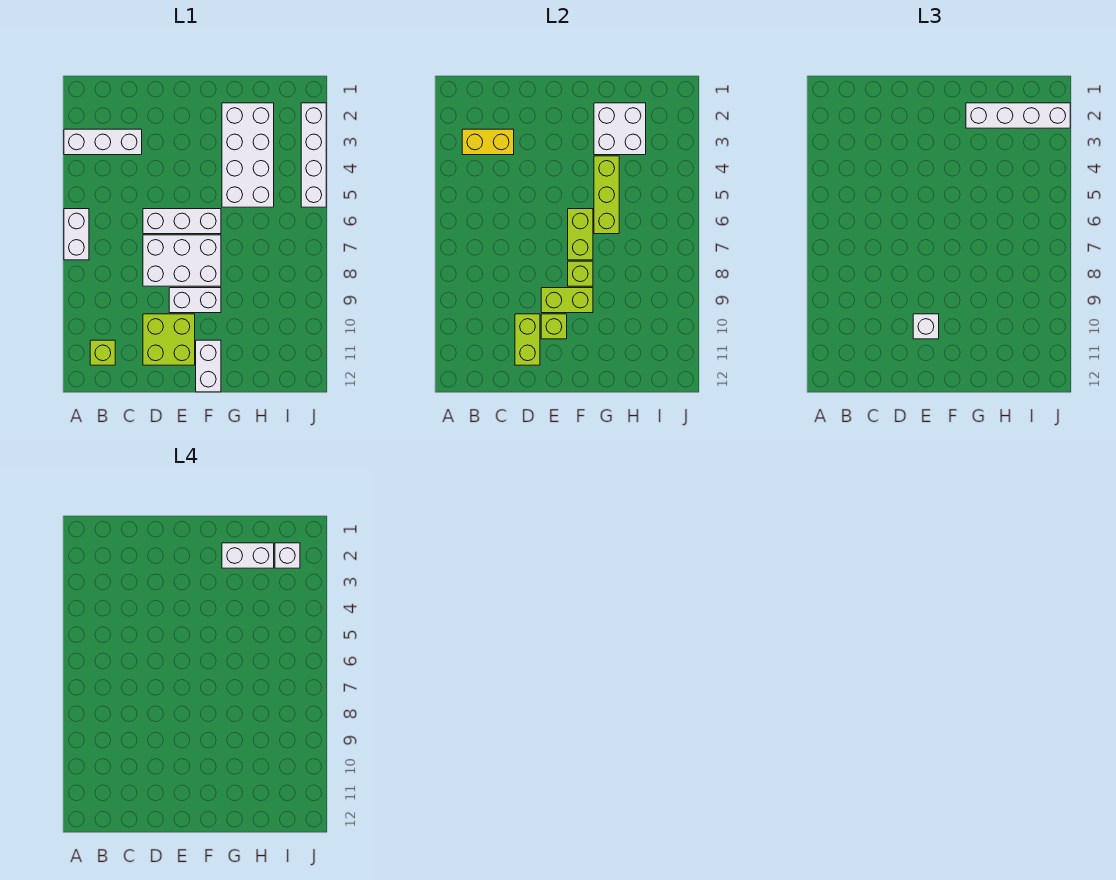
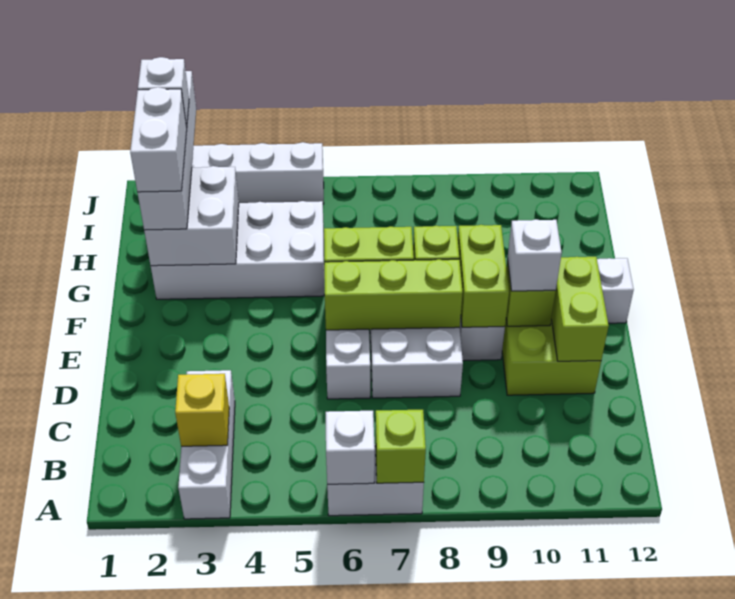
none -> white 1x1 brick [326,411,375,484]
yellow 1x2 brick [462,129,514,155] -> yellow 1x1 brick [175,374,229,446]
lime 1x1 brick [90,340,115,365] -> lime 1x1 brick moved to [375,410,426,483]
lime 1x2 brick [515,314,540,365] -> lime 1x2 brick turned to [551,257,609,361]
lime 1x3 brick [594,156,619,234] -> lime 1x3 brick moved to [324,259,463,330]

